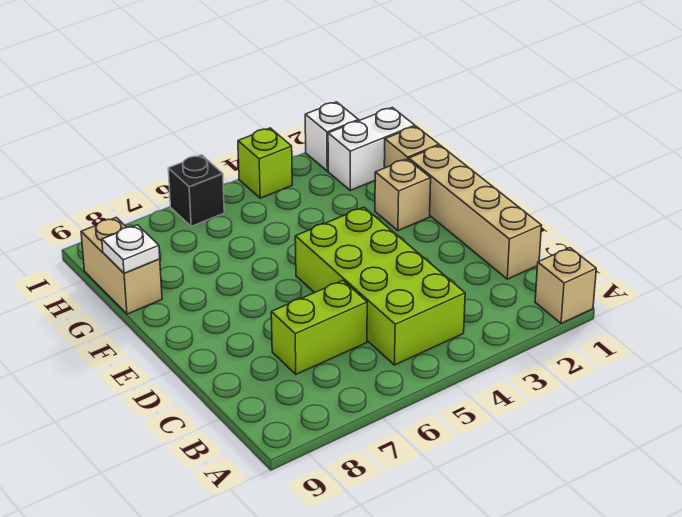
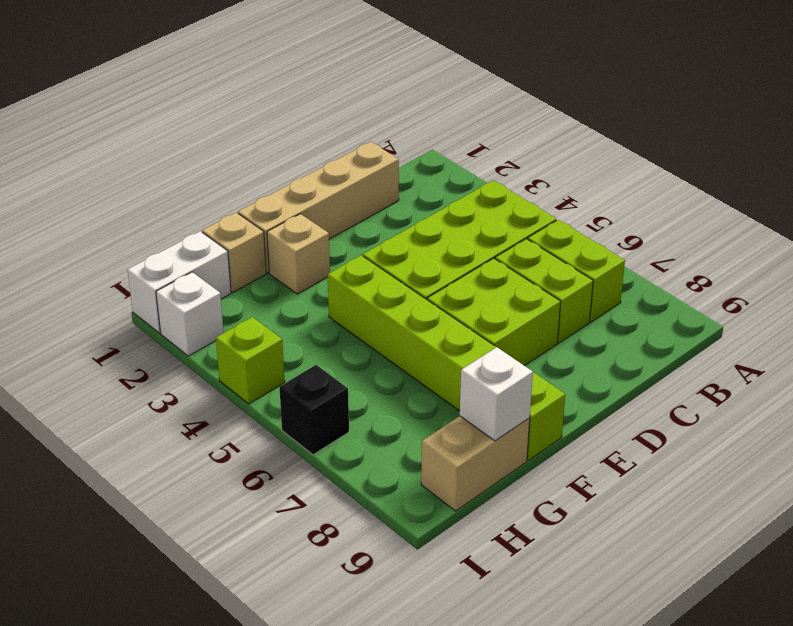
tan 1x1 brick [535,248,596,323] -> none
none -> lime 1x2 brick [528,220,625,322]
none -> lime 2x2 brick [427,258,561,366]
none -> lime 1x6 brick [328,255,565,460]
white 1x1 plate [102,225,160,273] -> white 1x1 brick [460,347,533,441]
white 1x2 brick [328,108,415,190] -> white 1x2 brick turned to [128,231,231,333]

